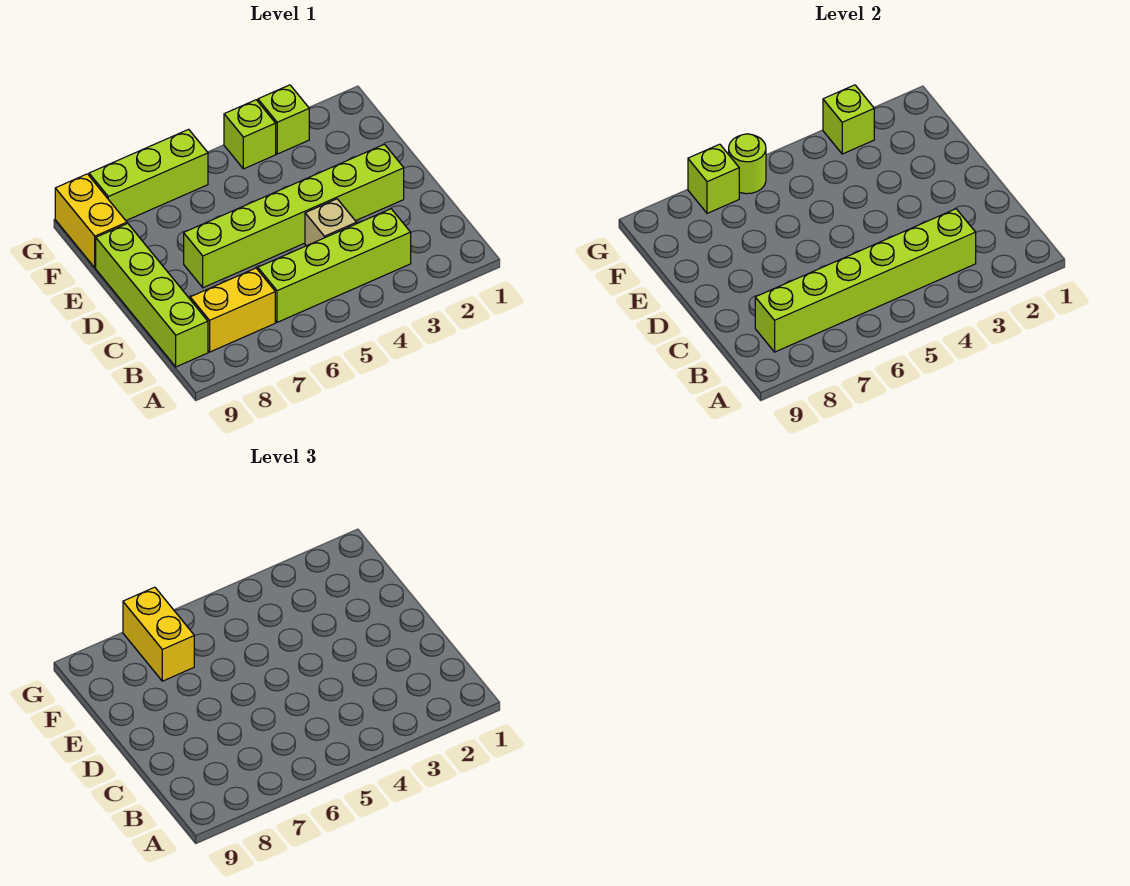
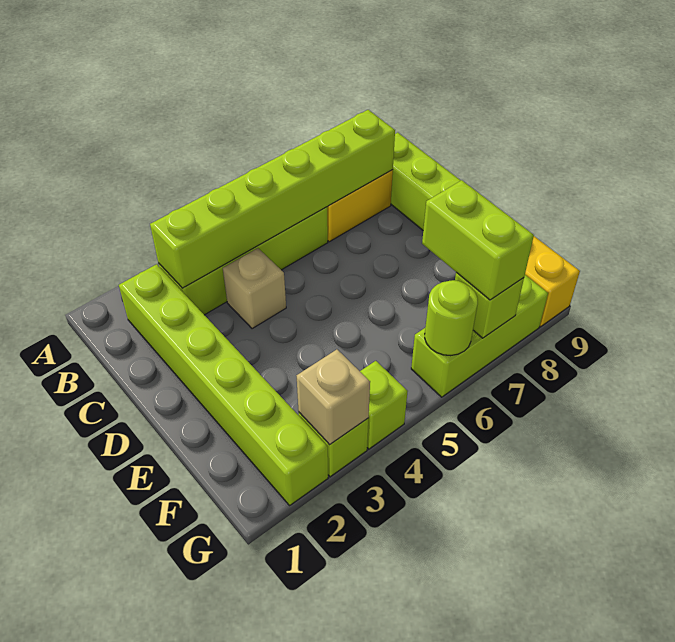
lime 1x6 brick [184,144,404,288] -> lime 1x6 brick turned to [119,264,328,505]
yellow 1x2 brick [123,587,194,681] -> lime 1x2 brick [422,180,534,300]
lime 1x1 brick [823,85,874,154] -> tan 1x1 brick [297,349,370,445]

